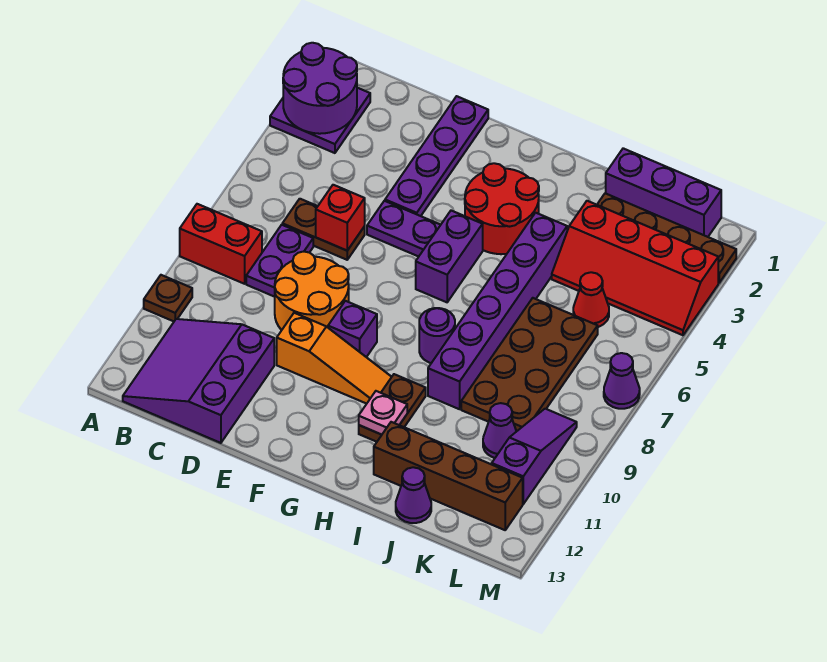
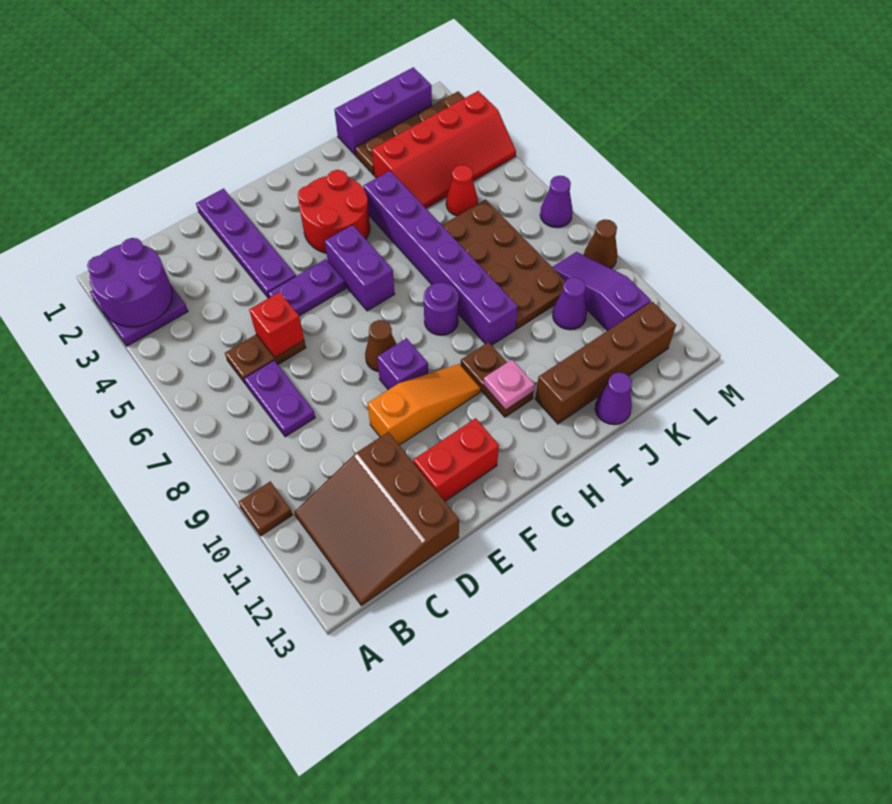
red 1x2 brick [180,204,262,284] -> red 1x2 brick moved to [413,418,499,501]
purple 3x3 slope [123,319,274,443] -> brown 3x3 slope [294,432,459,606]
orange 2x2 round brick [275,252,349,330] -> none
none -> brown 1x1 cone [365,320,396,372]
none -> brown 1x1 cone [584,219,617,268]

